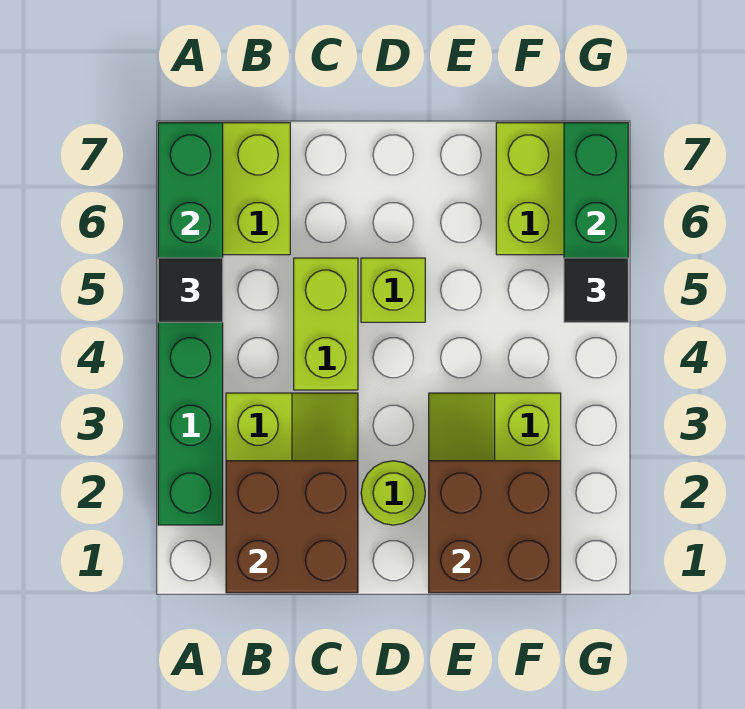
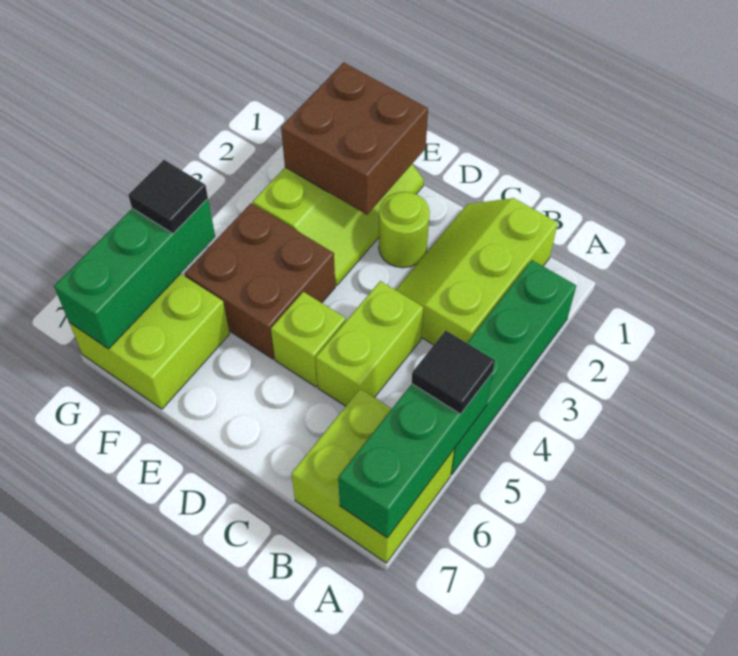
brown 2x2 brick [226,461,358,593] -> brown 2x2 brick moved to [185,203,335,359]

